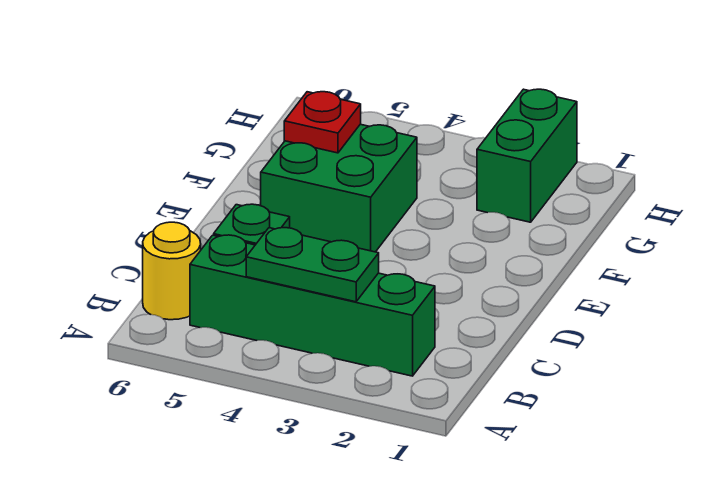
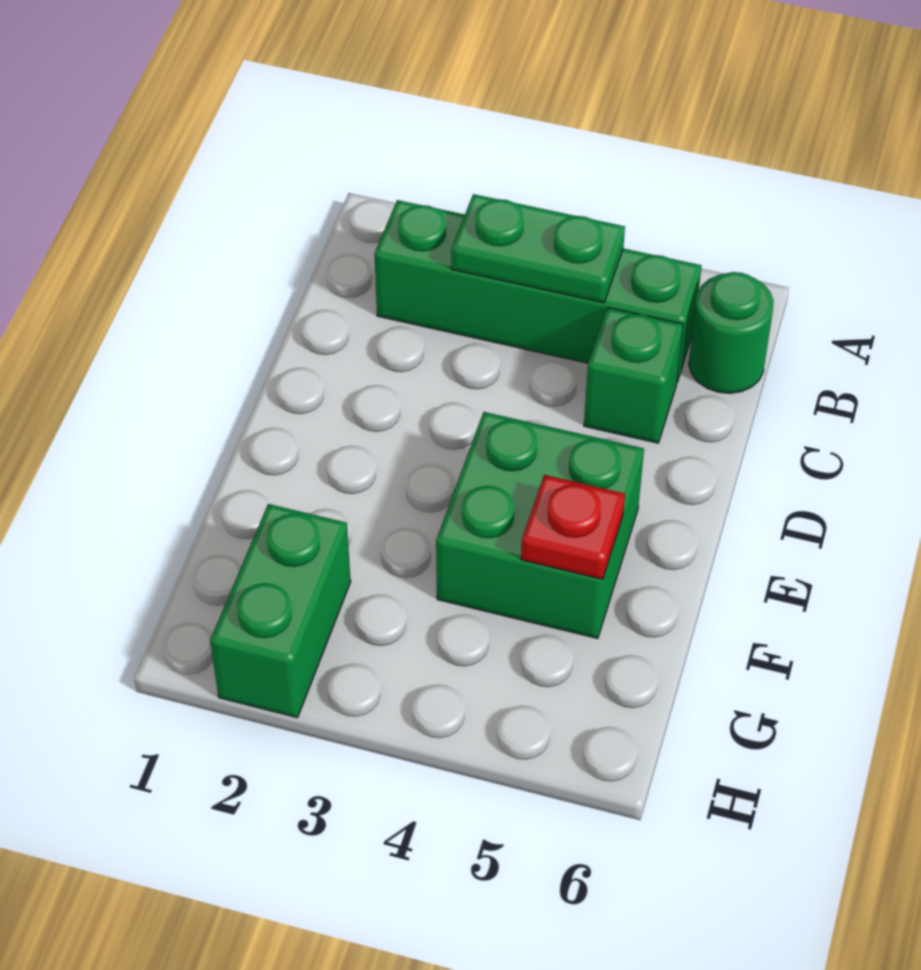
yellow 1x1 round brick [143,222,201,320] -> green 1x1 round brick [689,272,774,393]

